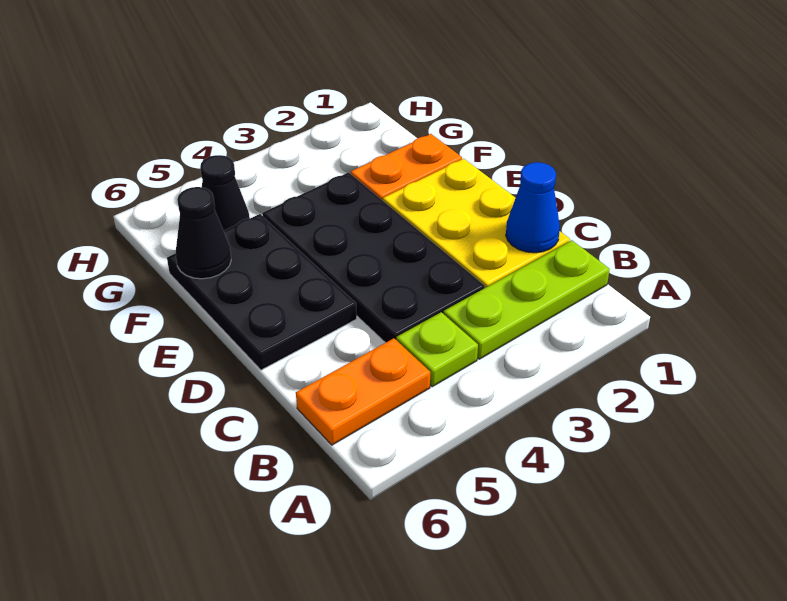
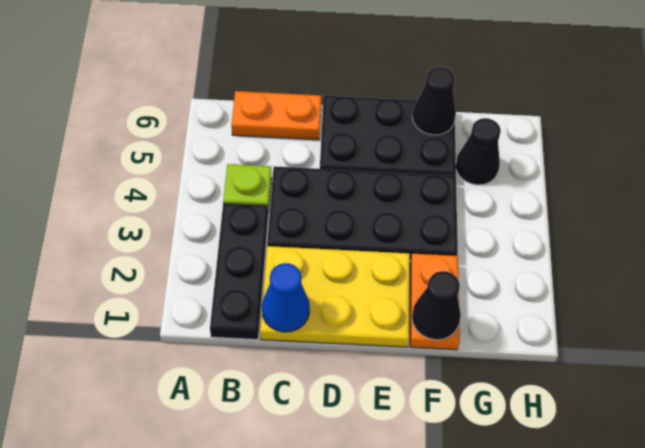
lime 1x3 plate [443,240,610,359] -> black 1x3 plate [210,203,268,340]
orange 1x2 plate [296,338,430,445] -> orange 1x2 plate turned to [231,91,321,140]
none -> black 1x1 cone [412,271,461,340]

